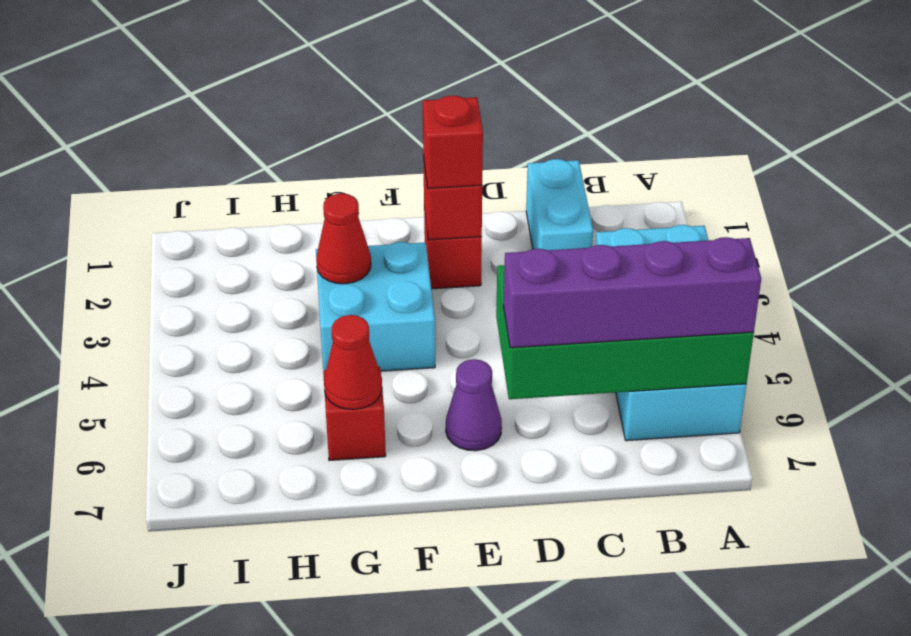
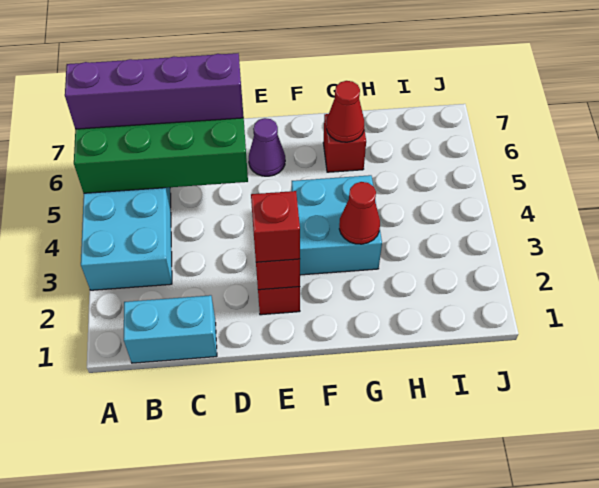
cyan 1x2 brick [526,159,593,250] -> cyan 1x2 brick turned to [124,295,217,363]

